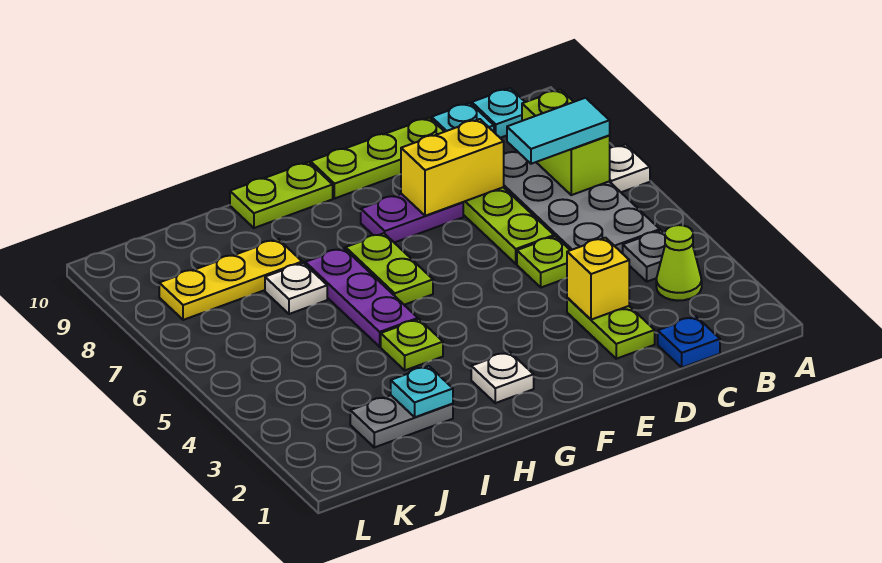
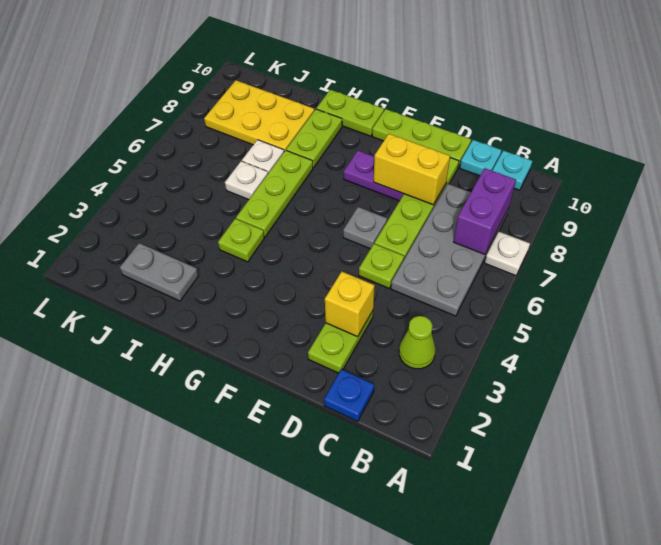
grey 1x1 plate [623,230,665,282] -> grey 1x1 plate moved to [343,207,387,249]
lime 1x2 brick [522,89,610,195] -> purple 1x2 brick [454,168,516,254]
cyan 1x2 tile [507,98,610,164] -> none
white 1x1 plate [471,352,534,403] -> white 1x1 plate moved to [225,161,268,200]
lime 1x2 plate [346,233,433,305] -> lime 1x2 plate moved to [286,109,342,168]
purple 1x3 plate [305,248,418,347] -> lime 1x3 plate [236,150,313,237]
cyan 1x1 plate [391,366,453,417] -> none
yellow 1x3 plate [159,239,302,320] -> yellow 2x3 plate [204,80,314,151]

